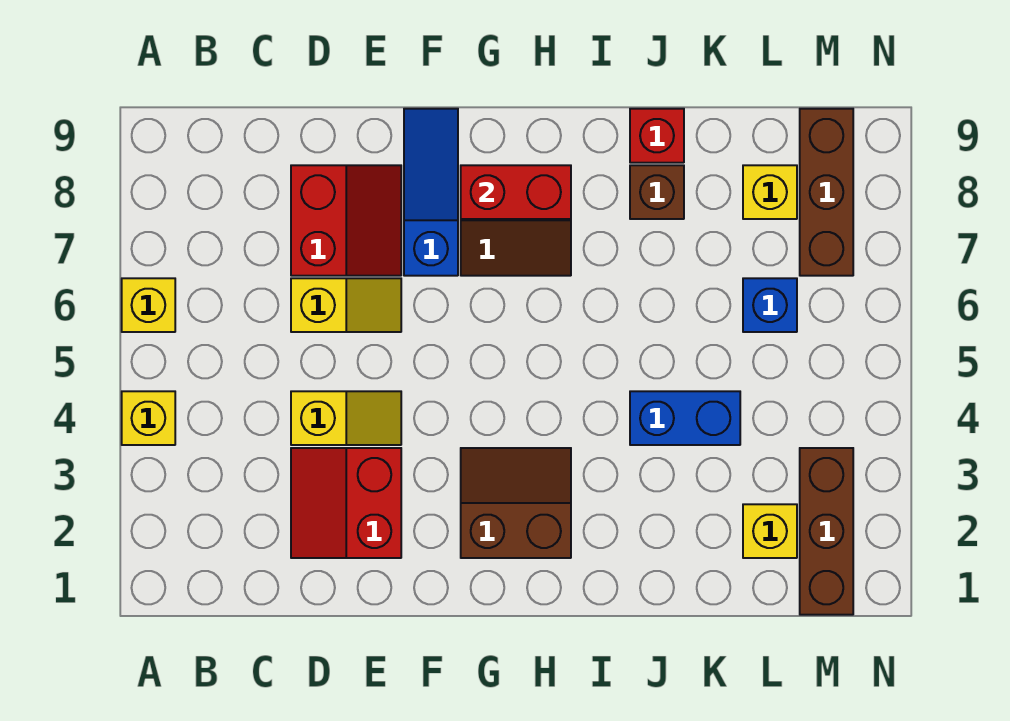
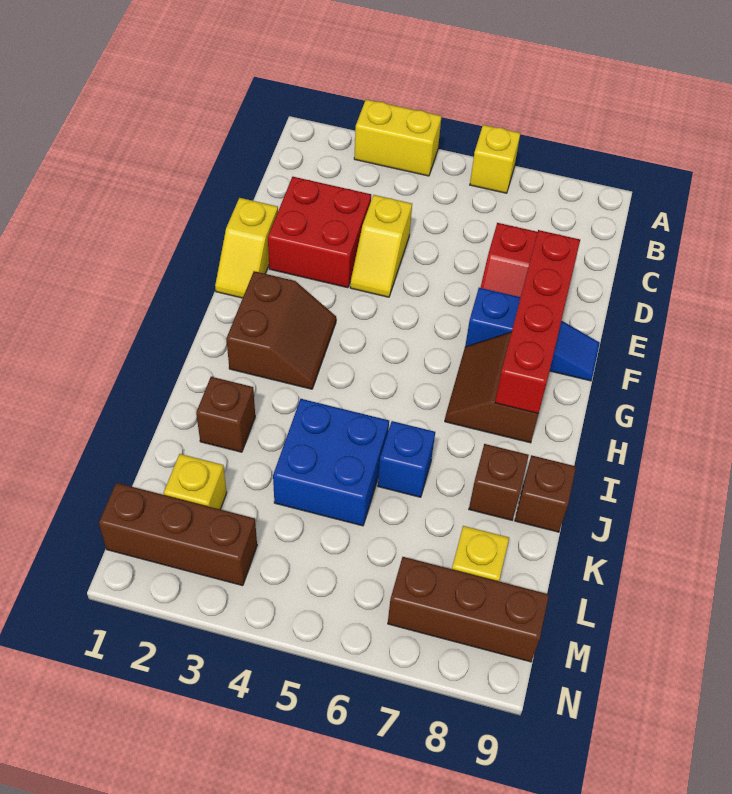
yellow 1x1 brick [122,391,175,445] -> yellow 1x2 brick [354,100,442,176]
red 2x2 slope [291,448,401,558] -> red 2x2 brick [268,177,371,288]
yellow 1x2 slope [291,278,401,332] -> yellow 1x2 slope moved to [215,198,278,298]
red 1x2 brick [461,165,571,219] -> red 1x4 brick [495,230,580,414]
none -> brown 1x1 brick [196,377,255,452]
blue 1x2 brick [630,391,740,445] -> blue 2x2 brick [273,399,389,526]
red 1x1 brick [630,109,684,163] -> brown 1x1 brick [515,455,576,532]
blue 1x1 brick [743,278,797,332] -> blue 1x1 brick moved to [378,421,435,497]

